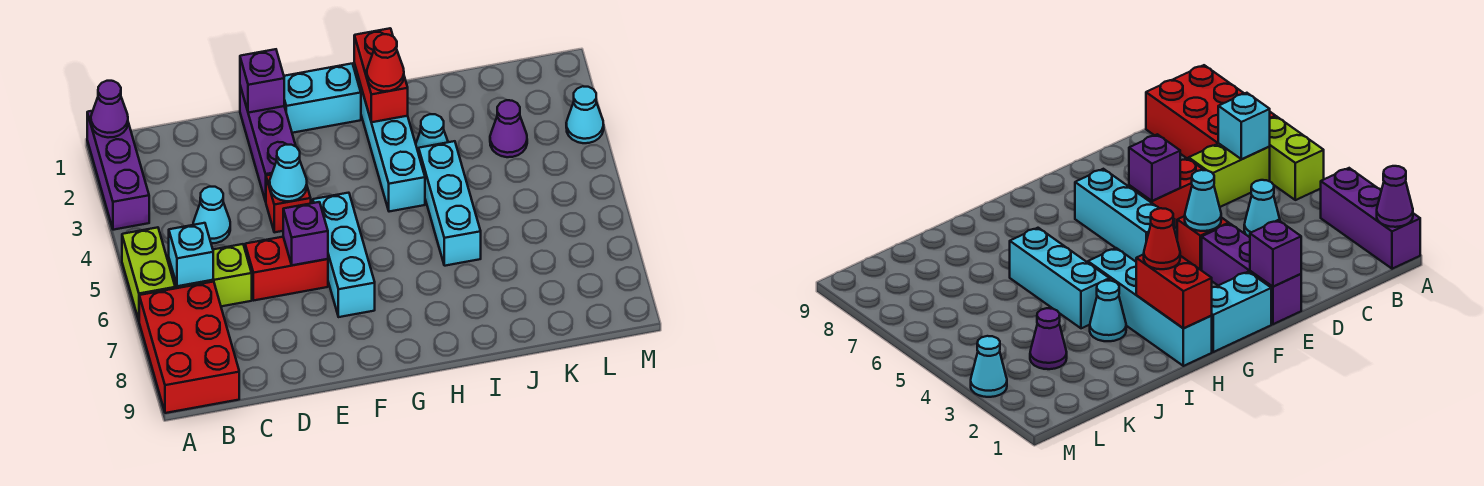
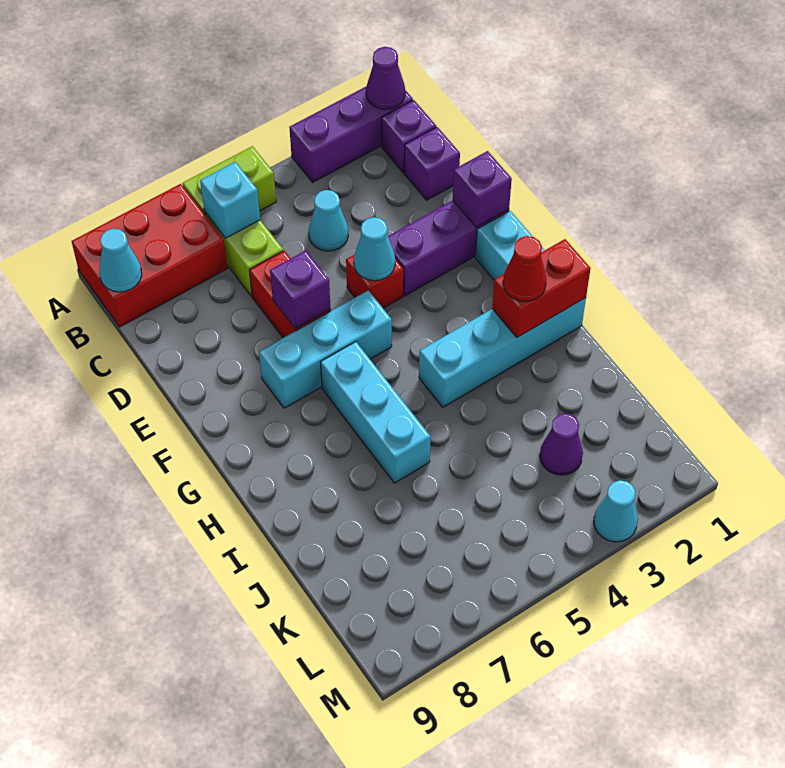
none -> purple 1x1 brick [381,100,436,173]
none -> purple 1x1 brick [404,127,460,200]
cyan 1x1 cone [416,114,448,154] -> cyan 1x1 cone moved to [99,229,142,292]
cyan 1x3 brick [419,141,481,266] -> cyan 1x3 brick turned to [321,342,431,483]

